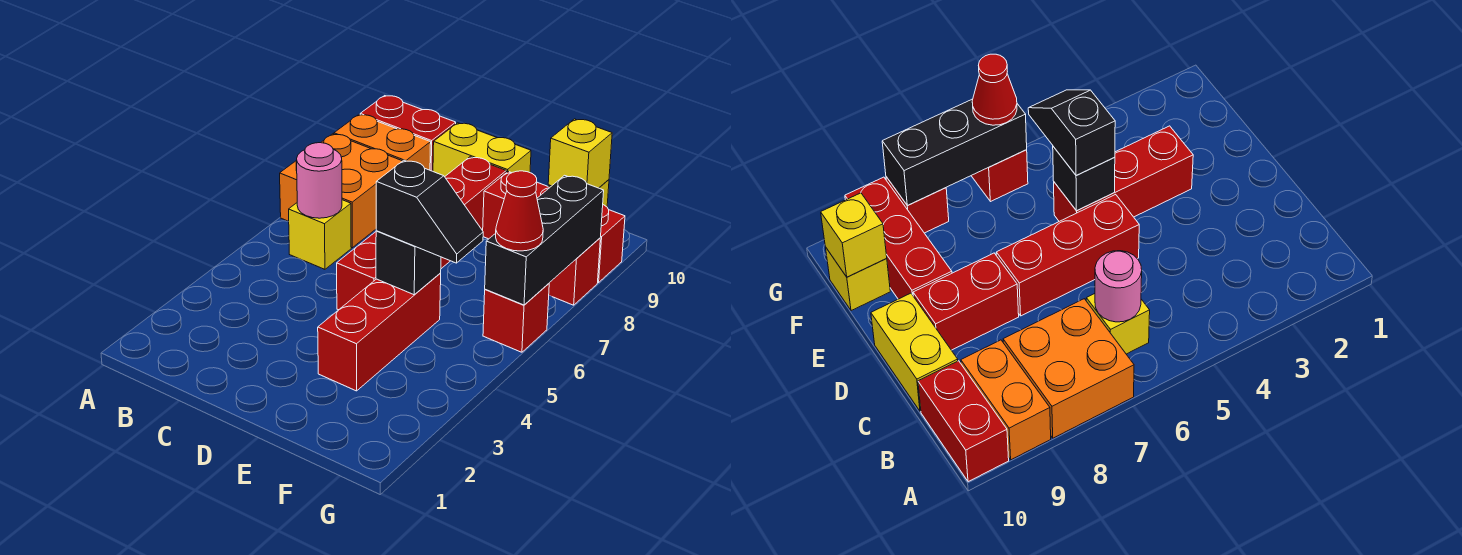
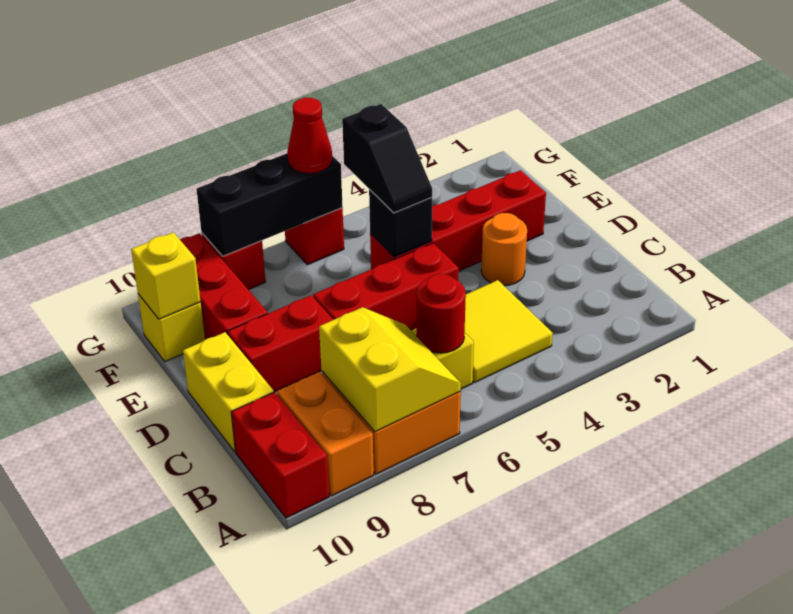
none -> yellow 2x2 slope [319,307,461,432]
none -> yellow 2x2 tile [465,280,553,383]
pink 1x1 round brick [297,143,342,218] -> red 1x1 round brick [417,274,466,353]
none -> orange 1x1 round brick [481,213,527,286]
red 1x3 brick [318,273,441,391] -> red 1x4 brick [370,170,546,271]
black 1x2 slope [376,160,483,263] -> black 1x2 slope turned to [342,104,432,213]

